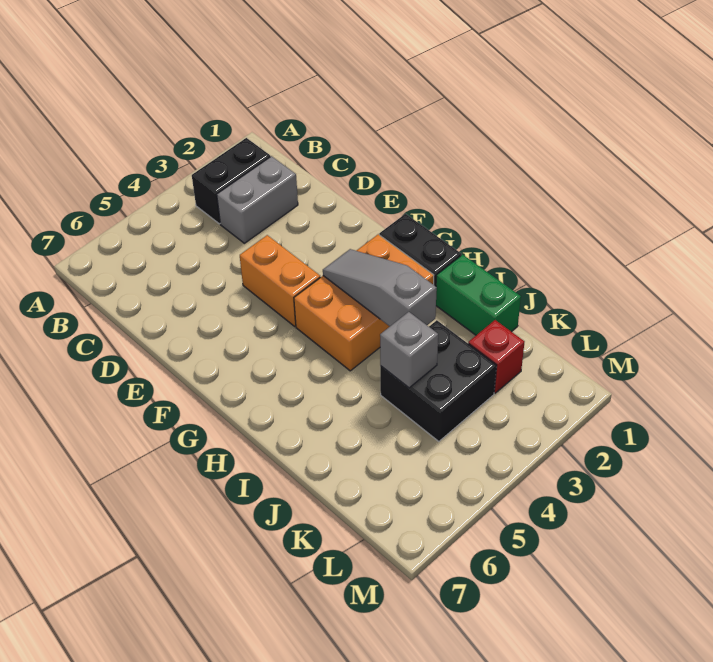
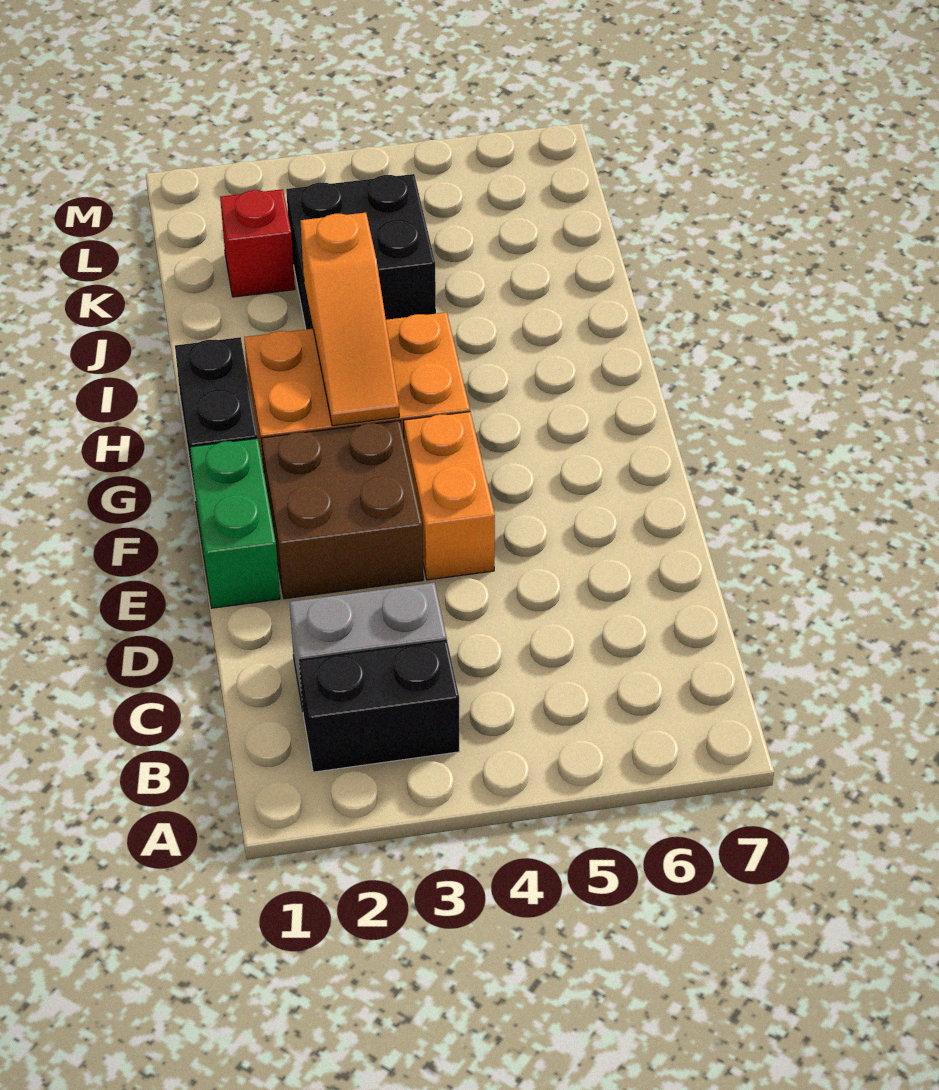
none -> brown 2x2 brick [261,421,423,599]
grey 1x3 slope [323,249,437,326] -> orange 1x3 slope [300,213,399,426]
green 1x2 brick [436,255,521,335] -> green 1x2 brick moved to [190,438,280,608]
grey 1x1 brick [380,312,438,388] -> none

